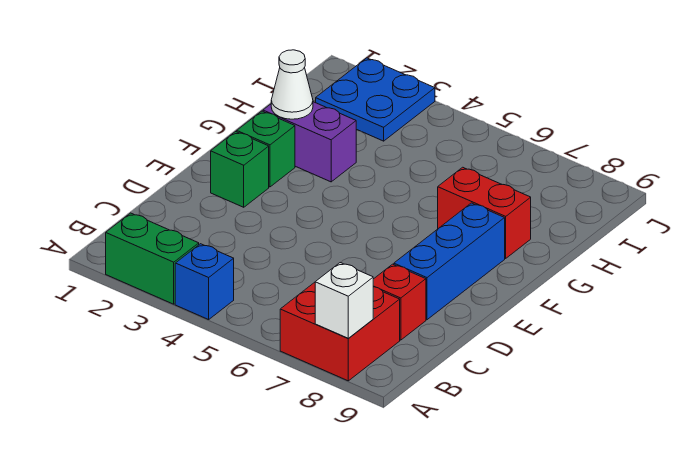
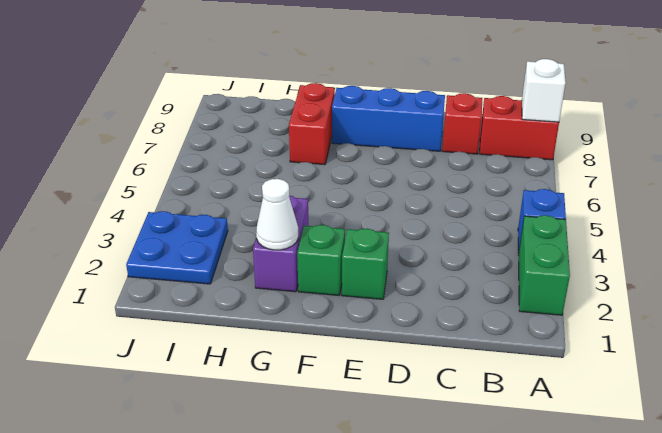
red 2x2 brick [280,282,400,381] -> red 1x2 brick [480,96,559,160]

